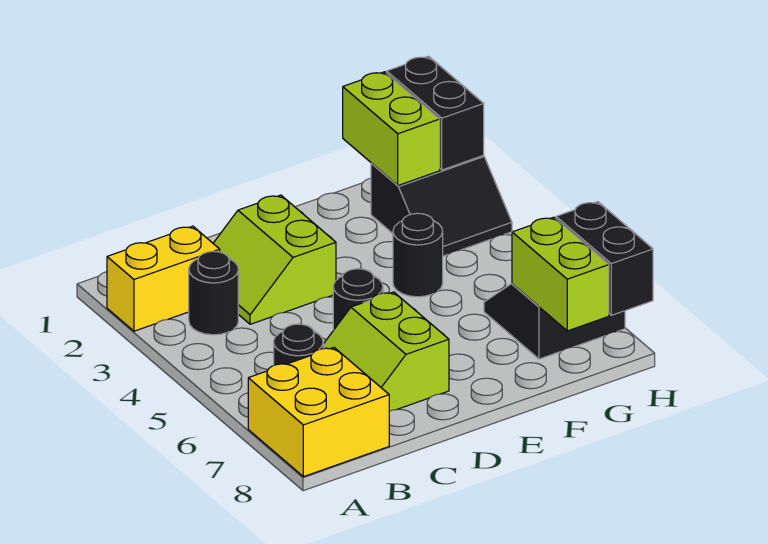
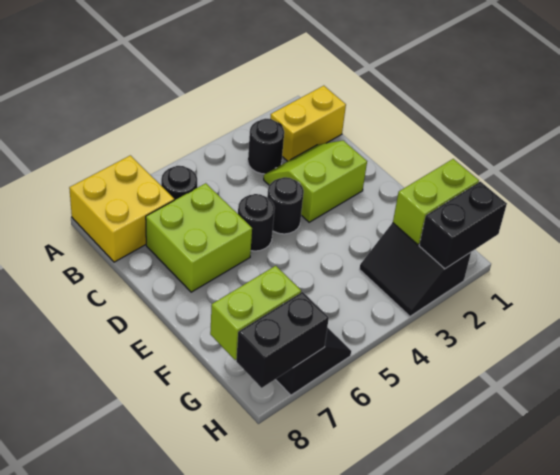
yellow 1x2 brick [107,226,220,331] -> yellow 1x2 brick turned to [270,86,346,161]
lime 2x2 slope [323,292,449,411] -> lime 2x2 brick [146,183,252,292]
black 1x1 round brick [393,213,443,297] -> black 1x1 round brick moved to [267,177,304,234]

